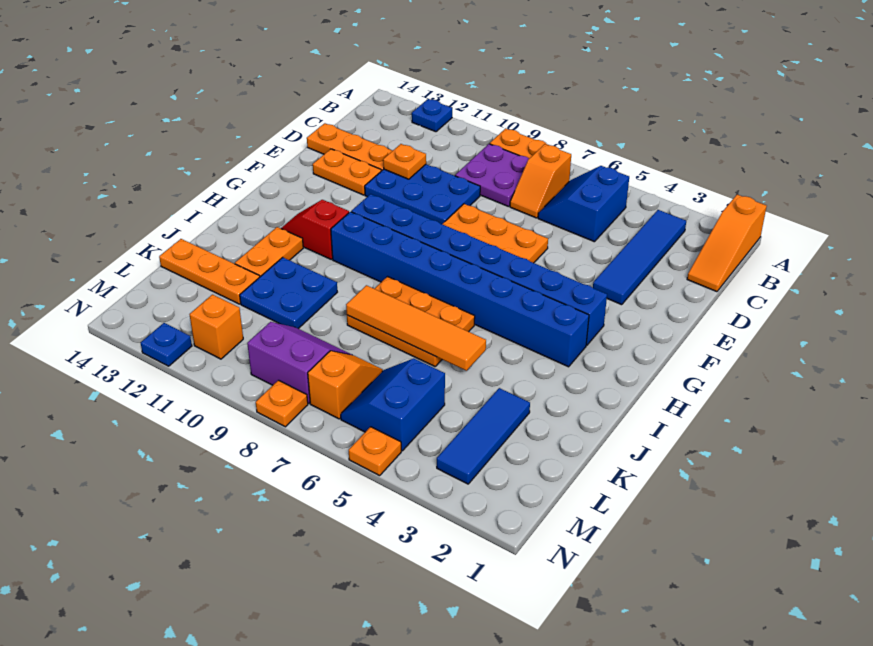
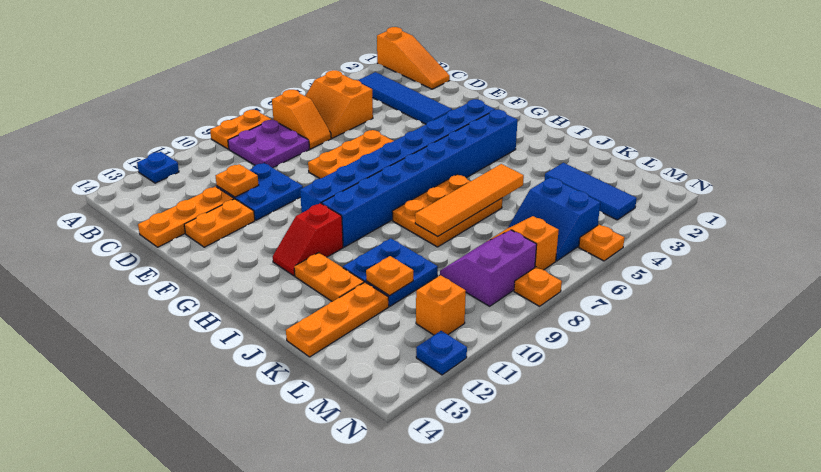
blue 2x2 slope [538,166,629,242] -> orange 2x2 slope [306,70,373,138]
blue 2x3 plate [365,164,480,224] -> blue 2x2 plate [217,163,303,220]
none -> orange 1x1 plate [366,256,413,296]

